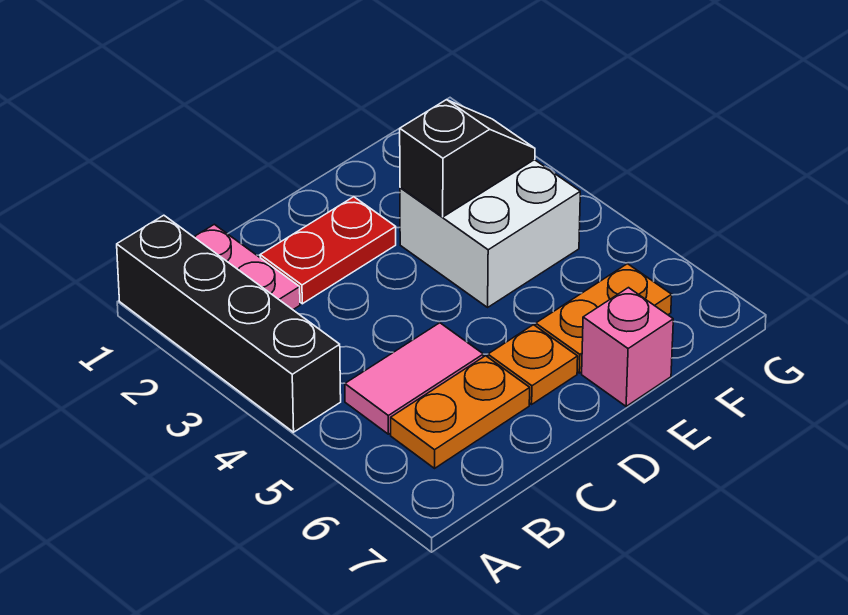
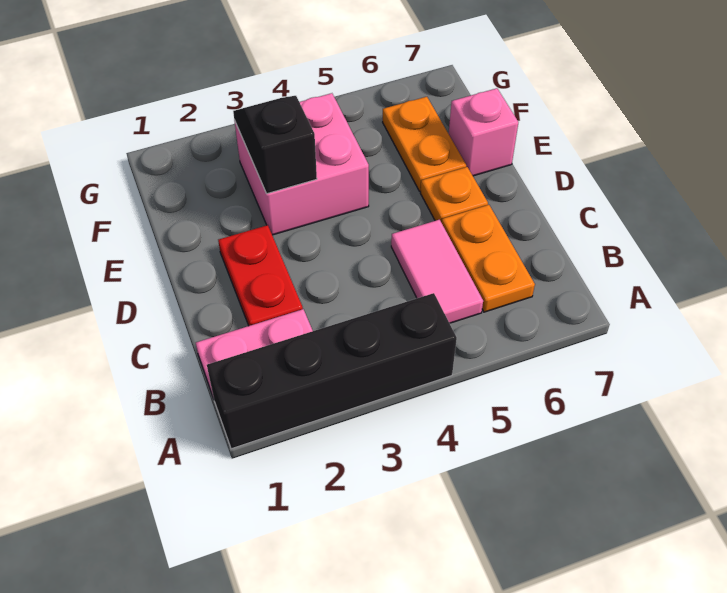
white 2x2 brick [400,160,580,307] -> pink 2x2 brick [234,93,369,235]

